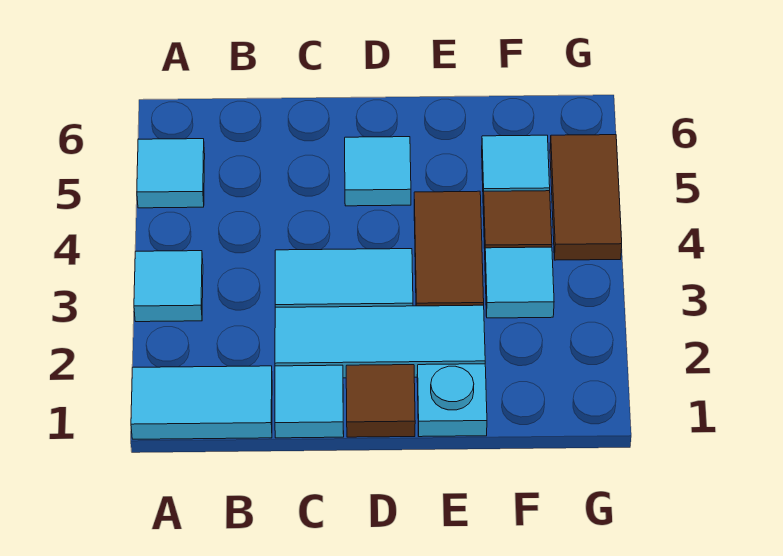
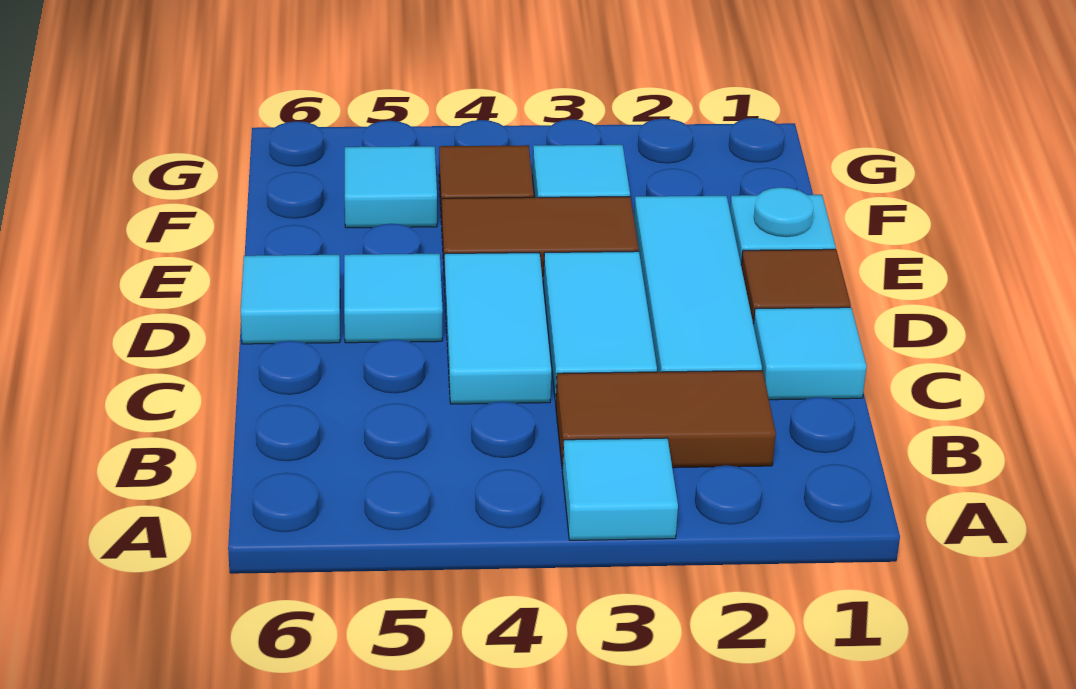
cyan 1x2 tile [131,366,272,439] -> cyan 1x2 tile moved to [444,253,552,404]
cyan 1x1 tile [137,139,205,208] -> cyan 1x1 tile moved to [240,255,340,344]
brown 1x2 tile [550,135,622,260] -> brown 1x2 tile moved to [556,371,776,469]

